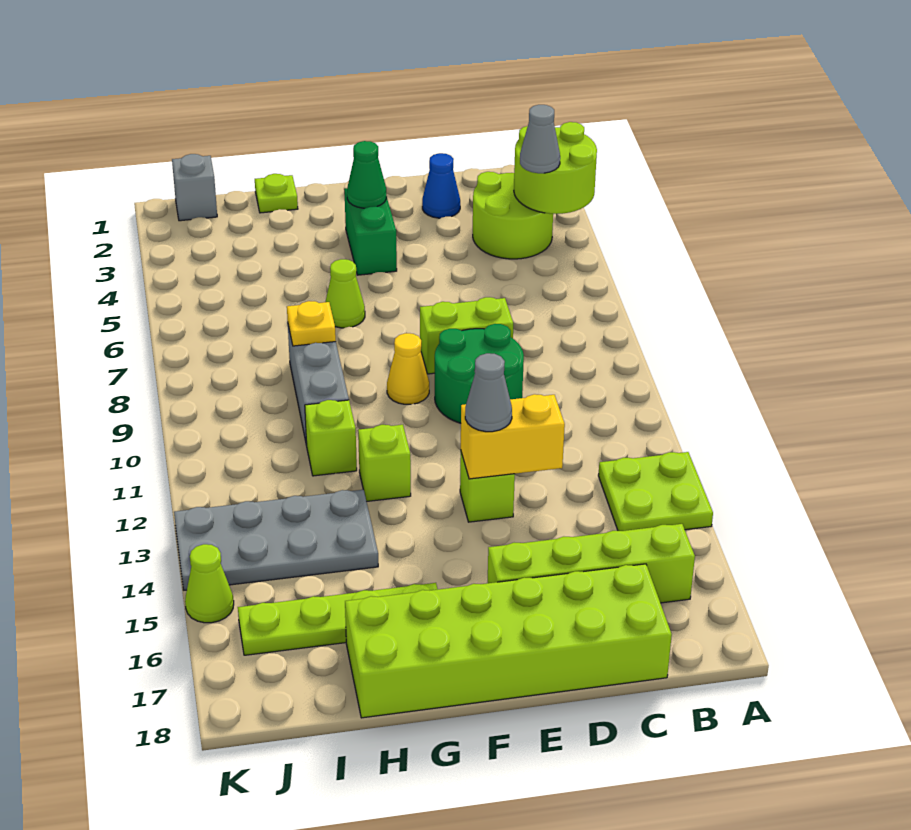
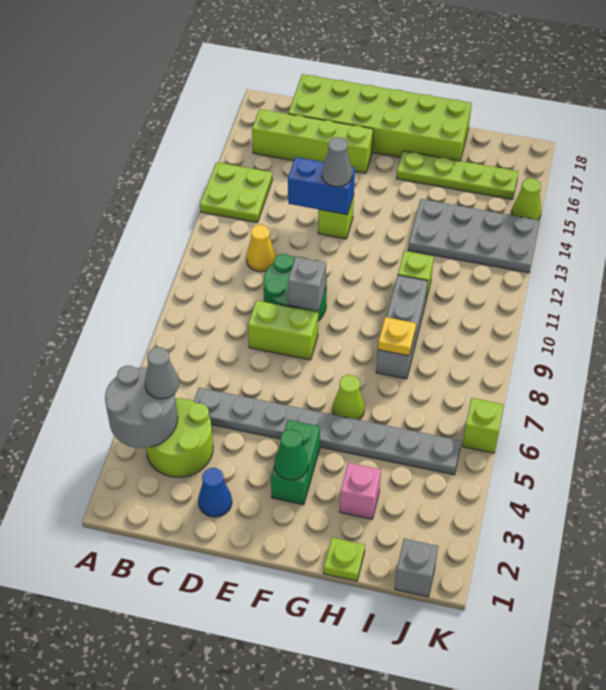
lime 2x2 round brick [514,122,597,214] -> grey 2x2 round brick [105,366,178,448]
none -> grey 1x8 plate [194,388,461,475]
yellow 1x2 brick [461,394,565,479] -> blue 1x2 brick [288,157,355,215]
none -> grey 1x1 brick [288,257,326,311]
yellow 1x1 cone [387,333,429,404] -> yellow 1x1 cone moved to [246,225,276,272]
lime 1x1 brick [358,425,411,501] -> lime 1x1 brick moved to [462,398,504,453]
none -> pink 1x1 brick [340,463,381,519]

